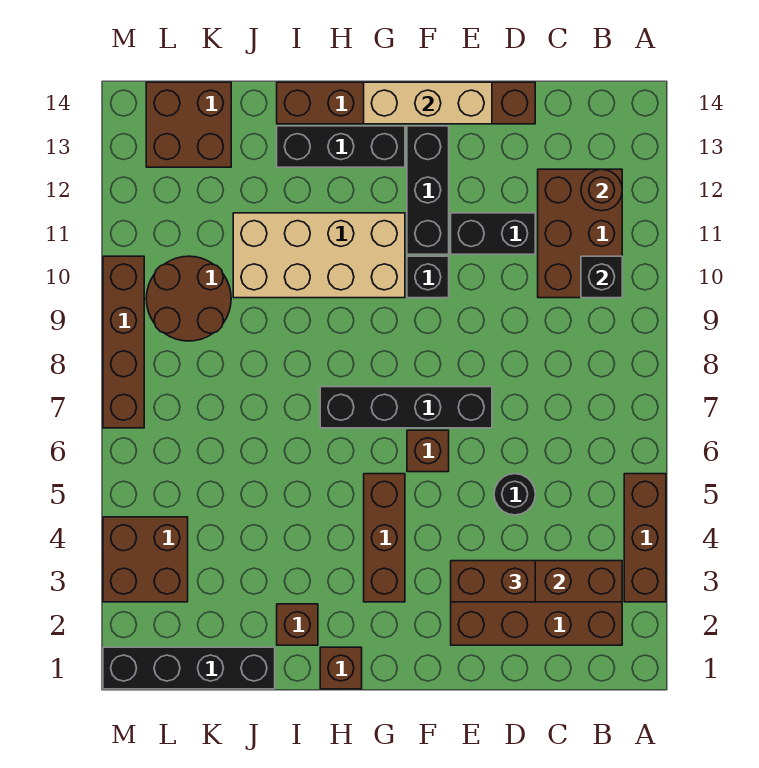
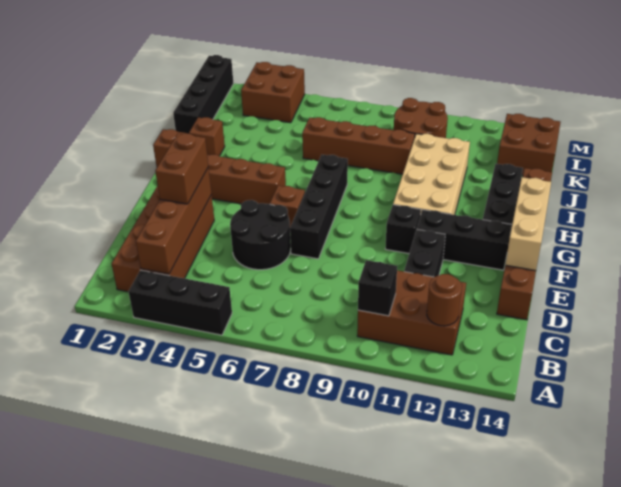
brown 1x3 brick [624,474,666,602] -> black 1x3 brick [128,270,232,335]
black 1x1 round brick [494,474,535,515] -> black 2x2 round brick [230,200,291,270]
brown 1x4 brick [103,256,144,428] -> brown 1x4 brick moved to [302,117,415,174]

